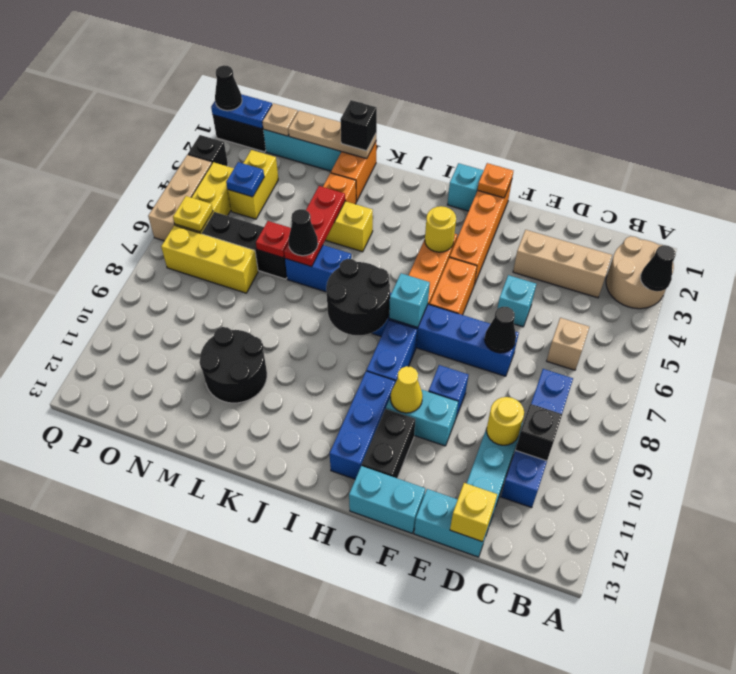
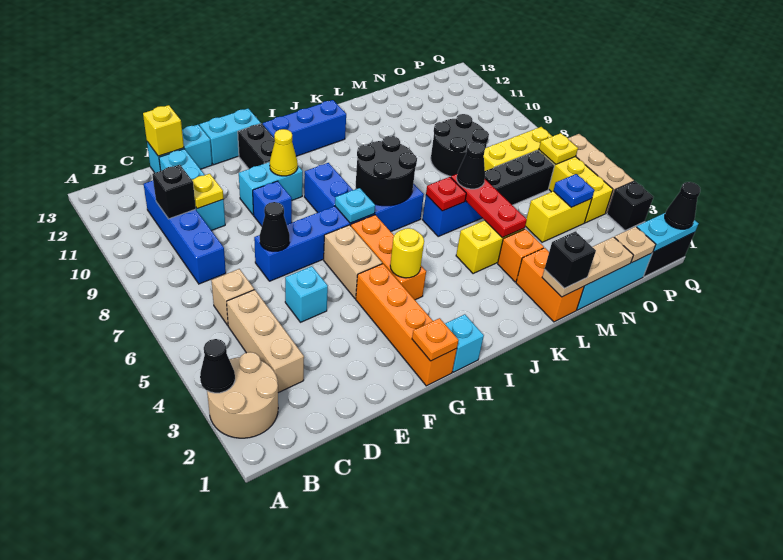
tan 1x3 brick [513,230,612,298] -> tan 1x3 brick turned to [227,290,304,393]
yellow 1x1 round brick [487,397,524,445] -> yellow 1x1 plate [192,174,223,209]
orange 1x2 brick [430,257,477,315] -> tan 1x2 brick [324,225,382,299]
cyan 1x1 brick [389,273,430,328] -> cyan 1x1 plate [335,188,375,223]
blue 1x3 brick [330,371,395,479] -> blue 1x3 brick turned to [263,100,346,156]
black 2x2 round brick [199,327,267,403] -> black 2x2 round brick moved to [431,114,489,176]
red 1x1 plate [256,221,291,258] -> red 1x1 plate moved to [426,177,466,211]
yellow 1x2 brick [228,150,278,219] -> yellow 1x2 brick turned to [525,191,592,242]
blue 1x2 plate [211,94,272,129] -> cyan 1x2 plate [637,213,698,252]

